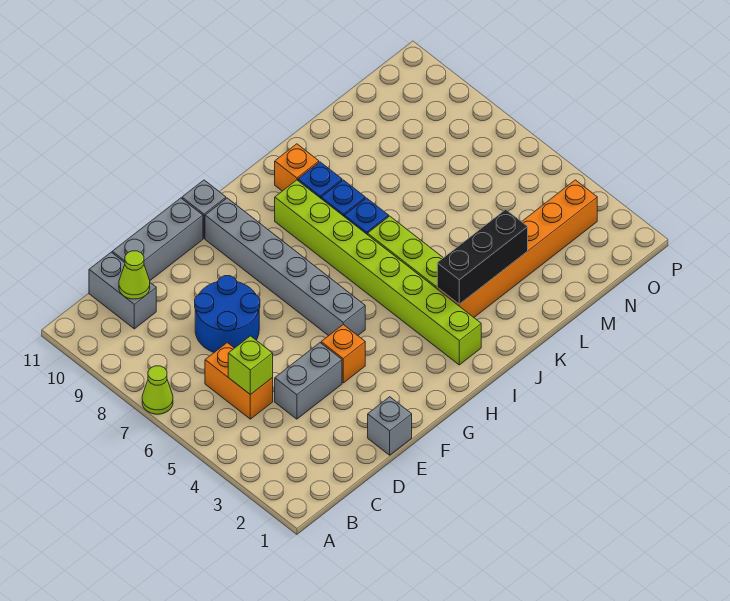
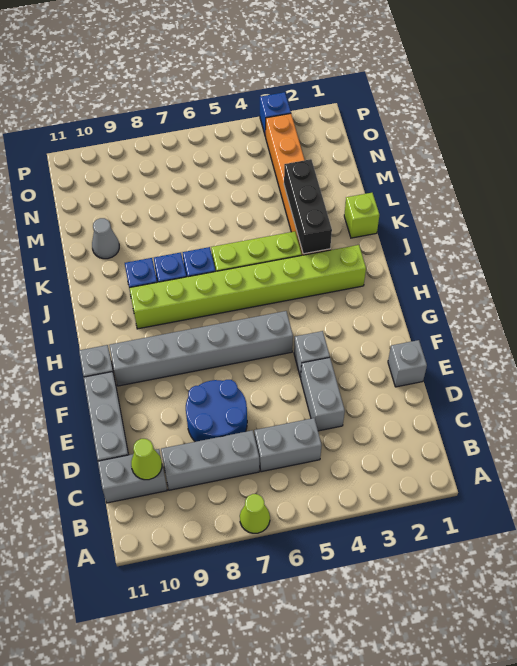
orange 1x2 brick [205,343,273,419] -> grey 1x2 brick [254,418,322,472]
lime 1x1 brick [228,336,273,395] -> lime 1x1 brick moved to [344,193,379,238]
none -> grey 1x3 brick [161,430,259,490]
orange 1x1 brick [321,325,365,383] -> grey 1x1 brick [294,331,330,378]
orange 1x1 brick [275,144,319,191] -> none
none -> grey 1x1 cone [92,218,119,259]
none -> blue 1x1 brick [260,92,291,137]

